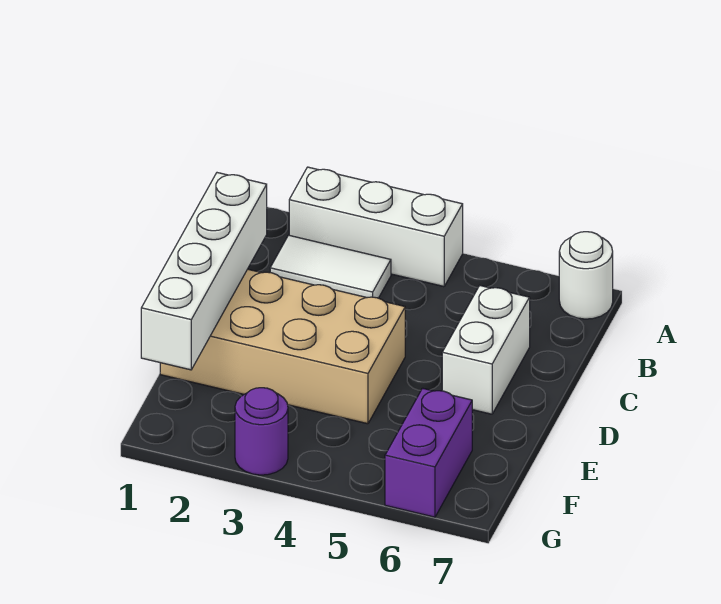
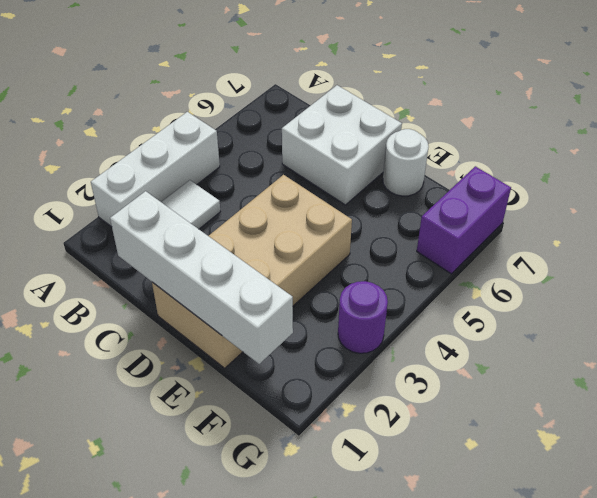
white 1x1 round brick [559,232,613,319] -> white 1x1 round brick moved to [383,129,429,196]
white 1x2 brick [442,286,530,414] -> white 2x2 brick [282,85,402,205]
purple 1x2 brick [385,388,472,517] -> purple 1x2 brick turned to [417,166,511,274]

